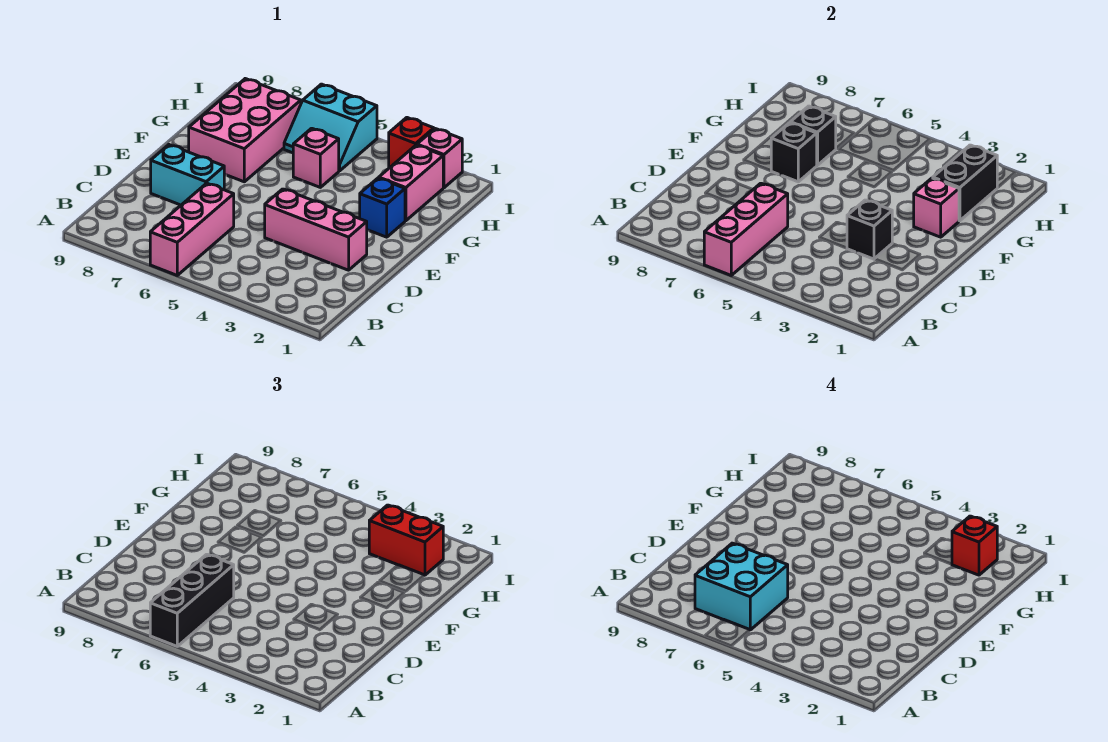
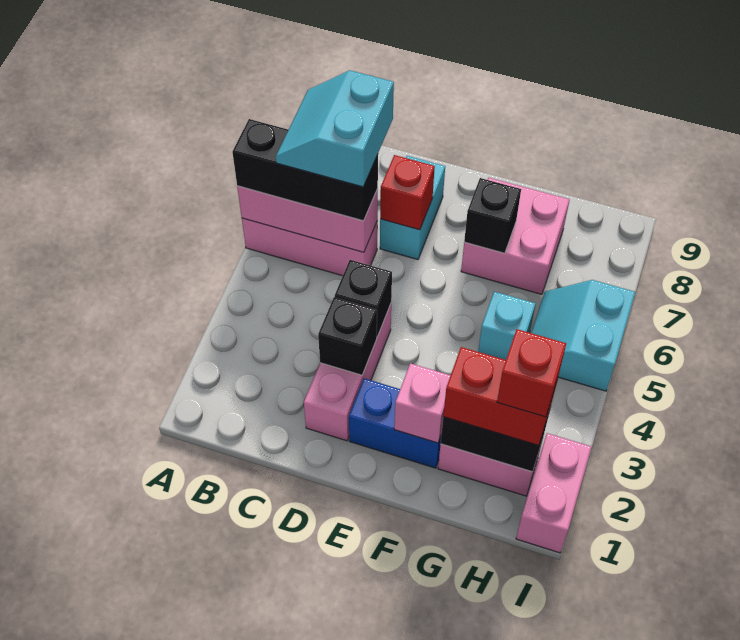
cyan 2x2 brick [695,543,788,630] -> cyan 2x2 slope [276,70,394,187]
blue 1x1 brick [360,178,405,237] -> blue 1x2 brick [349,378,441,468]
pink 2x3 brick [189,79,301,182] -> pink 2x2 brick [461,178,570,294]
pink 1x1 brick [293,128,339,187] -> cyan 1x1 brick [478,292,536,360]
black 1x1 brick [790,106,836,165] -> black 1x1 brick moved to [335,260,392,337]
red 1x2 brick [369,505,443,575] -> red 1x2 brick turned to [443,347,558,445]
pink 1x1 brick [417,129,462,188] -> pink 1x2 brick [516,433,592,553]
red 1x1 brick [389,118,434,167] -> red 1x1 brick moved to [380,155,435,230]

